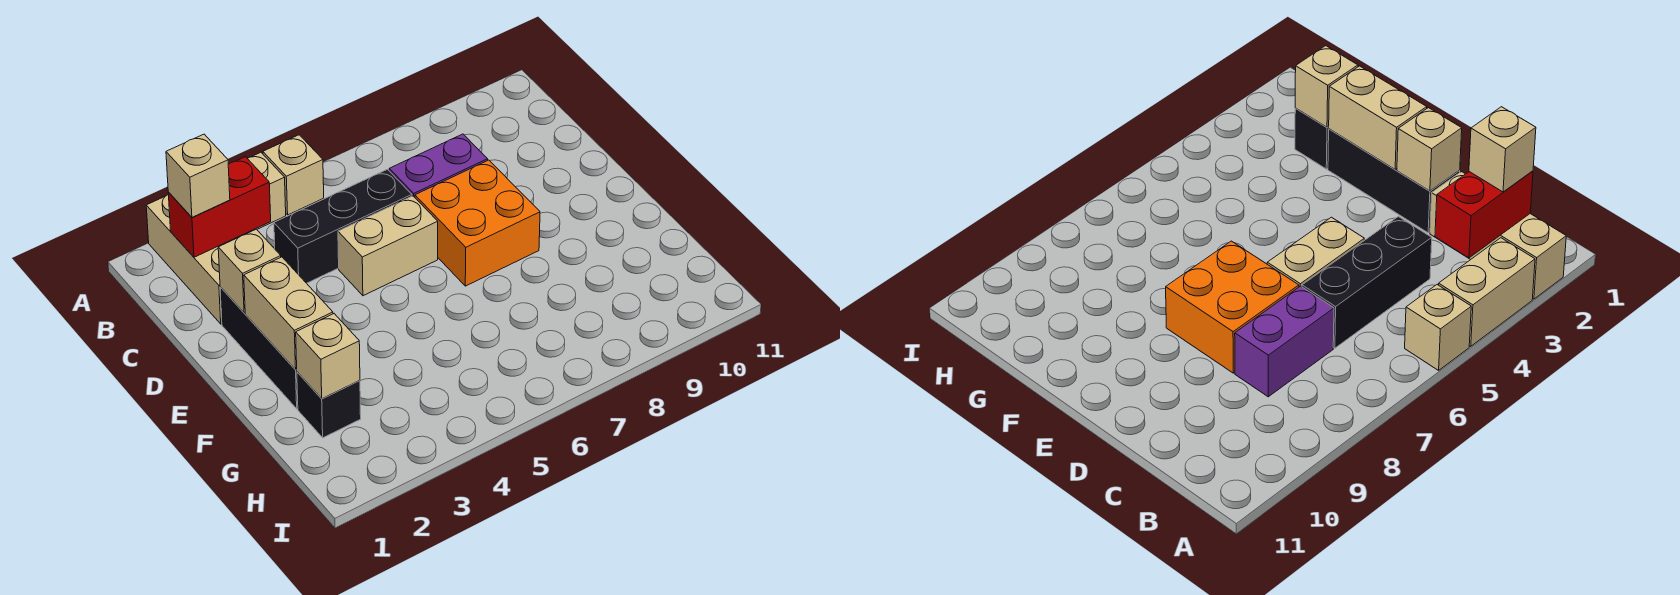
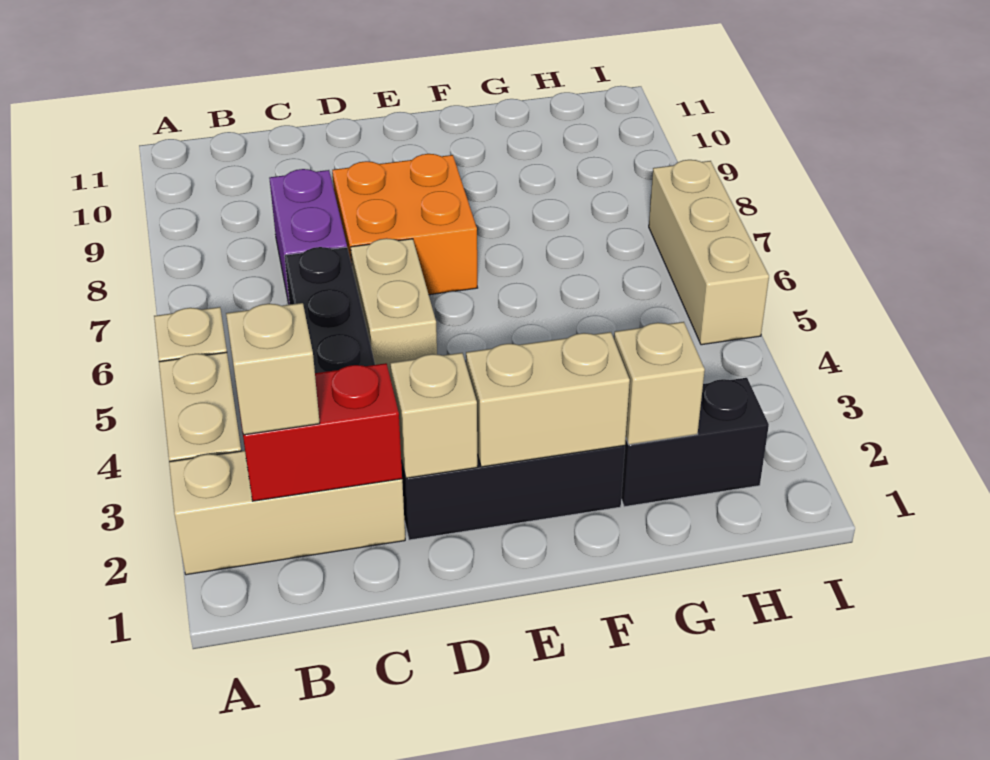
red 1x2 brick [168,157,271,257] -> red 1x2 brick turned to [238,363,402,501]
black 1x1 brick [297,372,361,438] -> black 1x2 brick [621,378,769,507]
none -> tan 1x3 brick [649,160,769,345]

